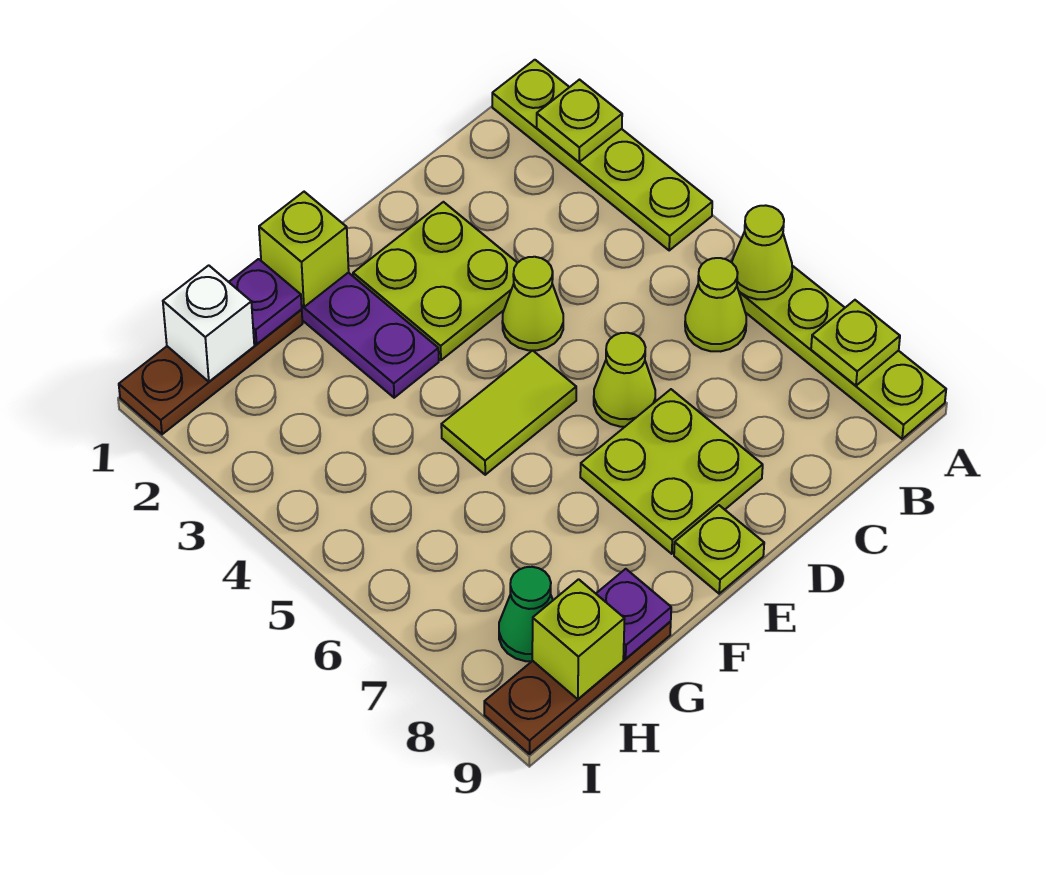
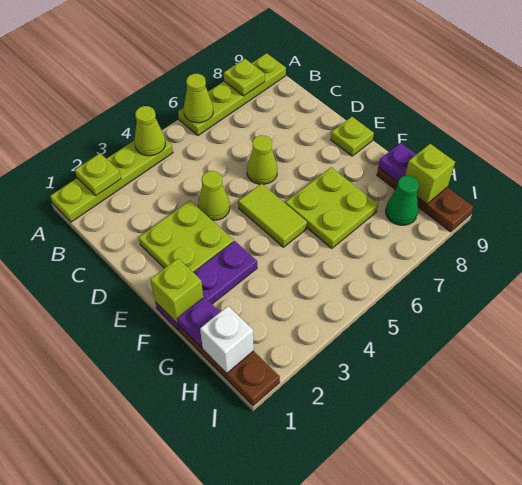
lime 1x1 cone [685,258,746,351] -> lime 1x1 cone moved to [134,106,166,156]
lime 2x2 plate [580,389,763,554] -> lime 2x2 plate moved to [286,167,378,249]

